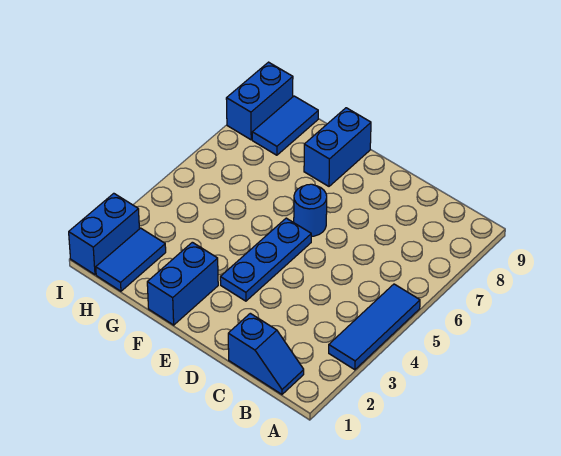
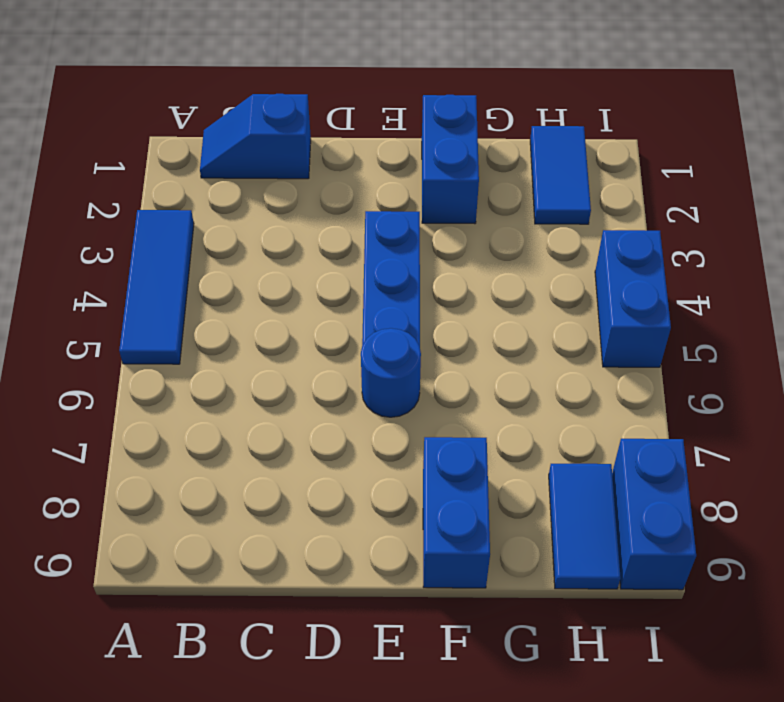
blue 1x2 brick [69,193,139,275] -> blue 1x2 brick moved to [595,230,671,367]

